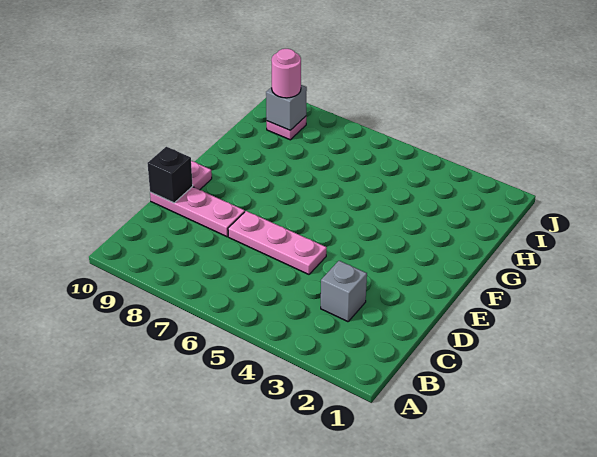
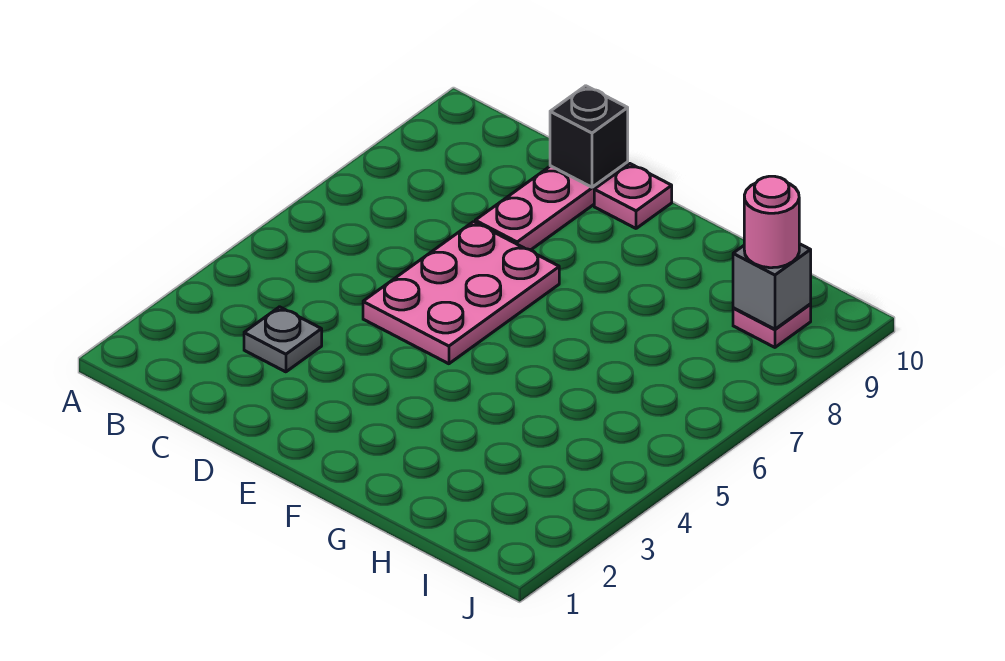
grey 1x1 brick [321,261,367,322] -> grey 1x1 plate [244,307,322,372]
pink 1x3 plate [228,211,327,274] -> pink 2x3 plate [363,222,559,364]

